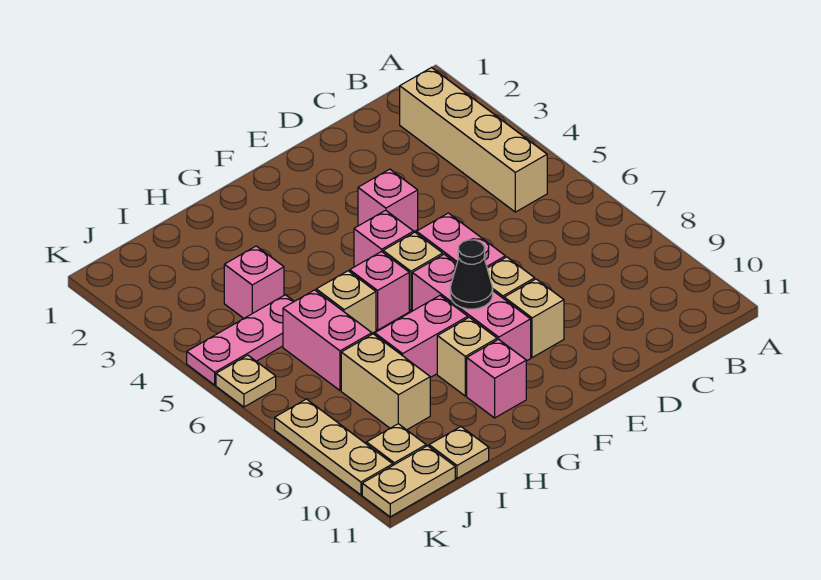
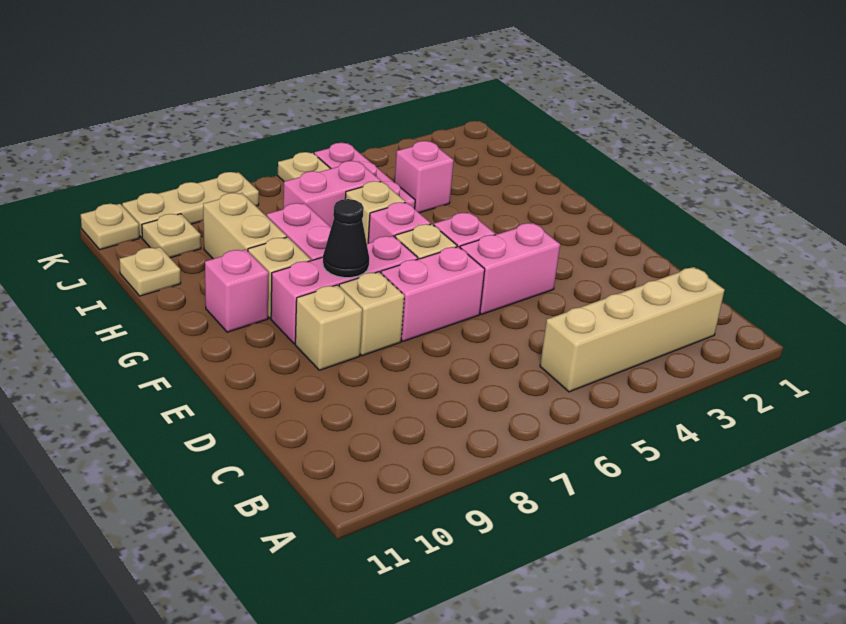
pink 1x1 brick [358,169,418,232] -> pink 1x2 brick [460,223,560,314]
tan 1x2 brick [341,334,430,430] -> tan 1x2 brick turned to [203,193,287,259]
tan 1x2 plate [362,446,455,517] -> tan 1x1 plate [81,204,139,249]

